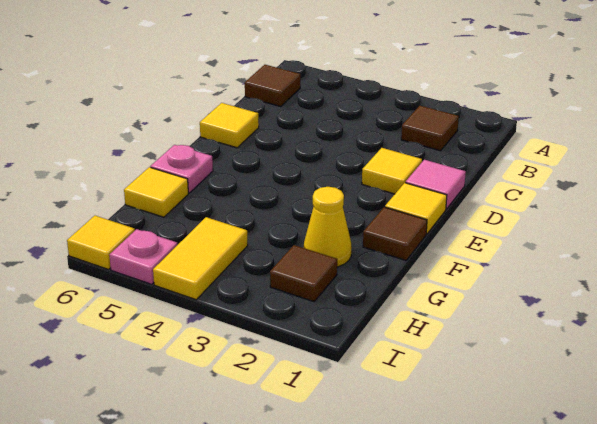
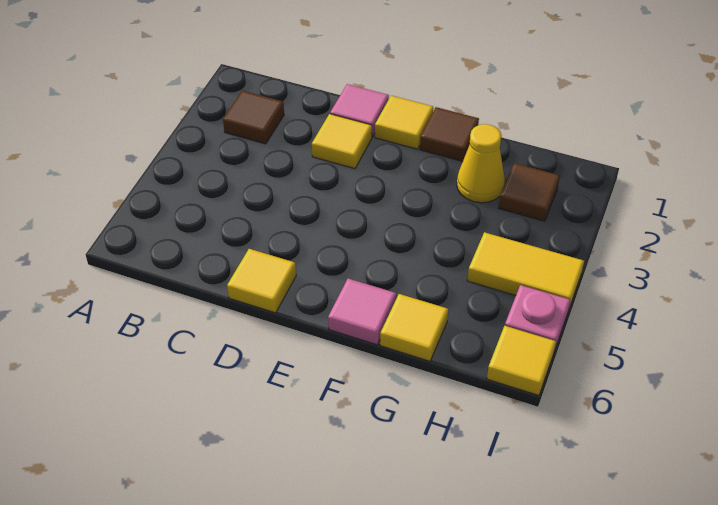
brown 1x1 tile [245,65,300,107] -> none
pink 1x1 plate [150,145,213,193] -> pink 1x1 tile [328,279,396,345]

